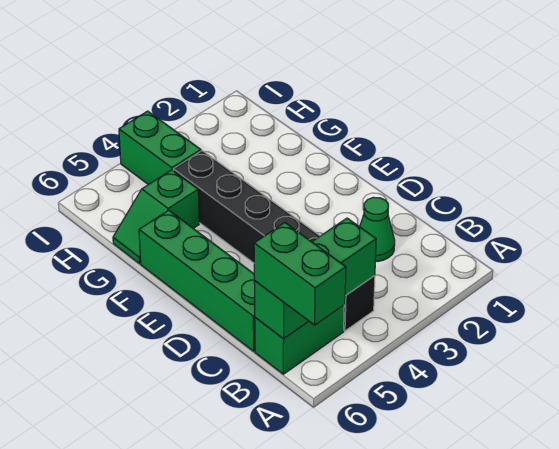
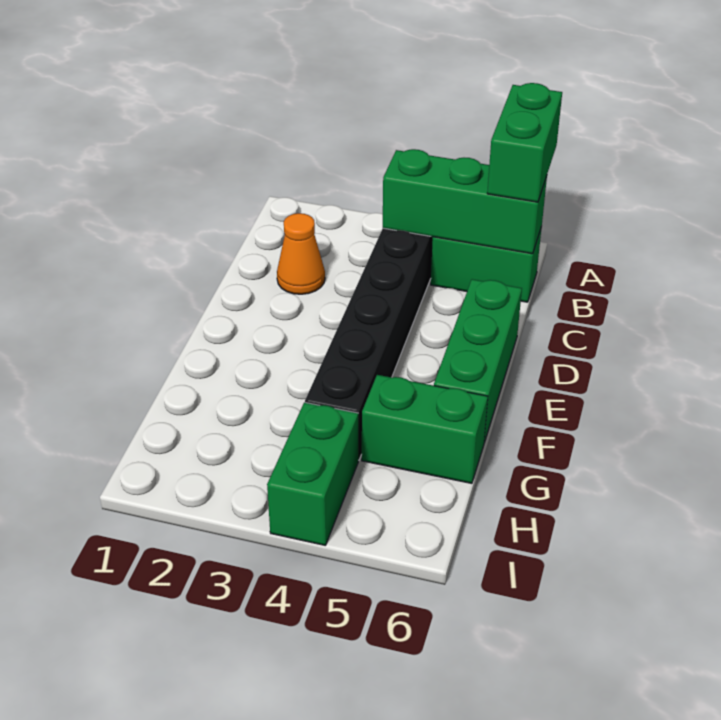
green 1x1 cone [360,197,395,261] -> orange 1x1 cone [277,213,325,294]
green 1x4 brick [139,210,255,351] -> green 1x3 brick [434,279,522,443]
green 1x2 slope [113,170,199,264] -> green 1x2 brick [362,375,488,483]

